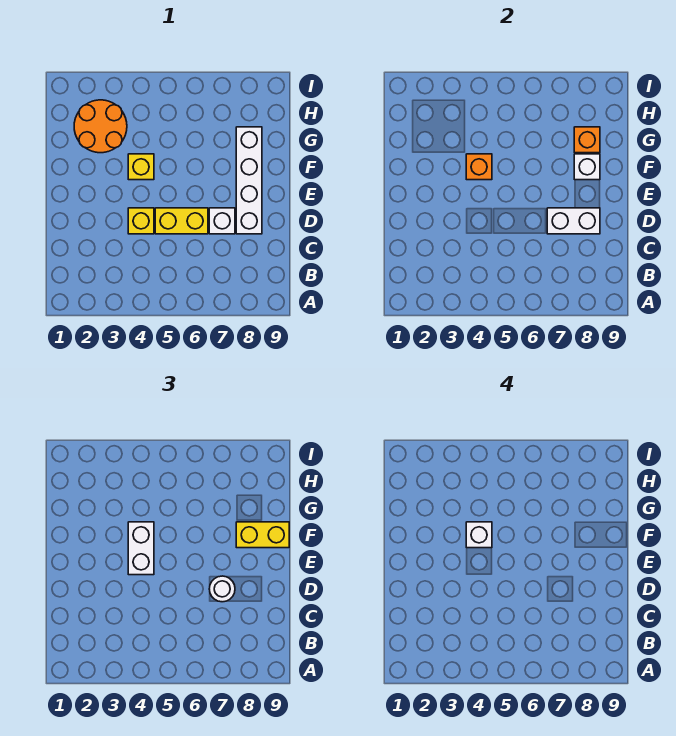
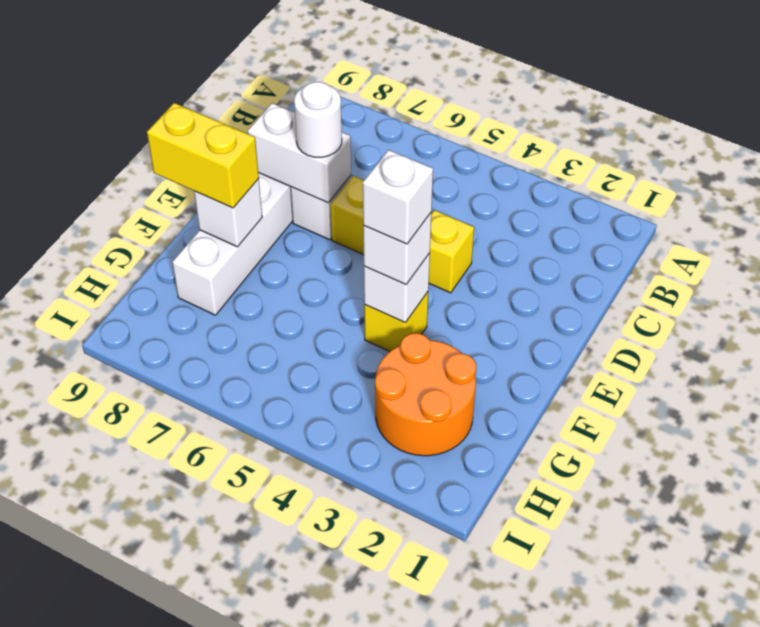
white 1x2 brick [128,522,154,575] -> white 1x1 brick [363,213,431,284]
orange 1x1 brick [466,154,492,180] -> white 1x1 brick [364,253,430,323]
orange 1x1 brick [574,127,600,153] -> none

